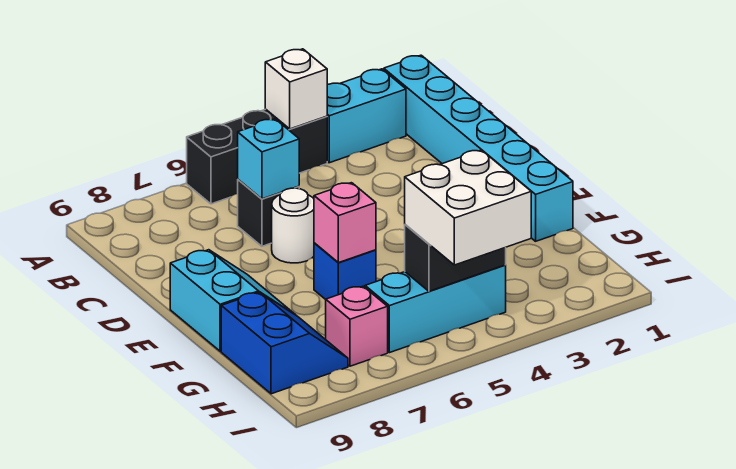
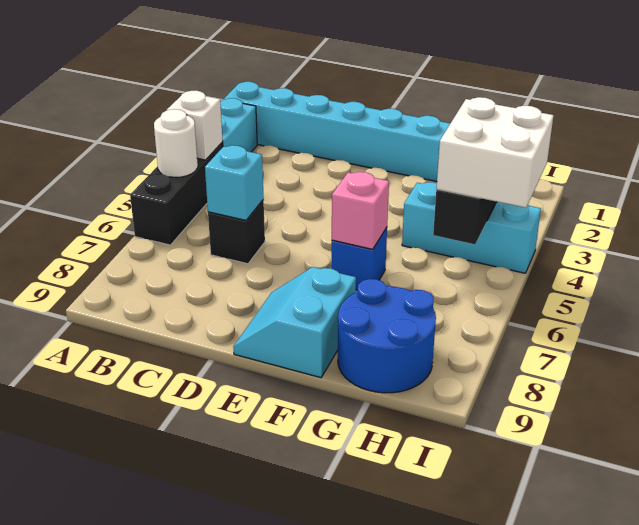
white 1x1 round brick [272,188,314,263] -> white 1x1 round brick moved to [154,109,198,177]
cyan 2x2 slope [170,250,294,351] -> cyan 2x2 slope turned to [233,267,356,378]
blue 2x2 slope [221,292,348,394] -> blue 2x2 round brick [338,279,436,393]
cyan 1x3 brick [365,265,506,353] -> cyan 1x3 brick turned to [402,182,541,273]
pink 1x1 brick [326,286,388,366] -> none

